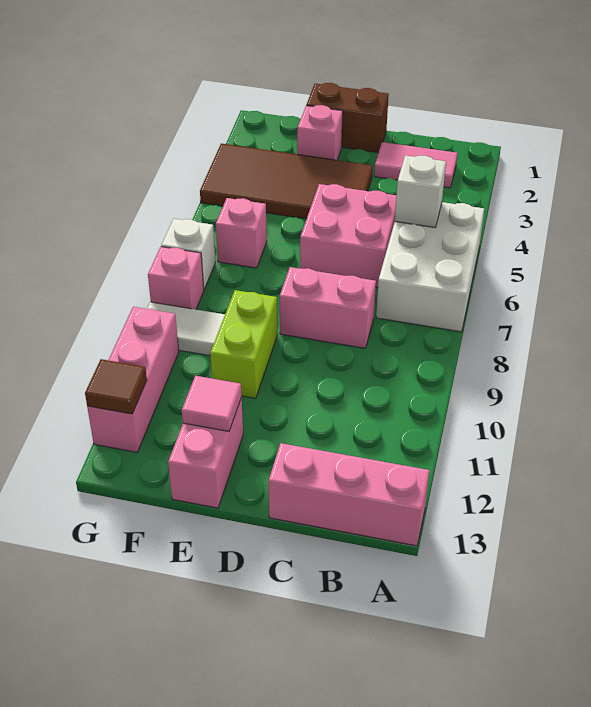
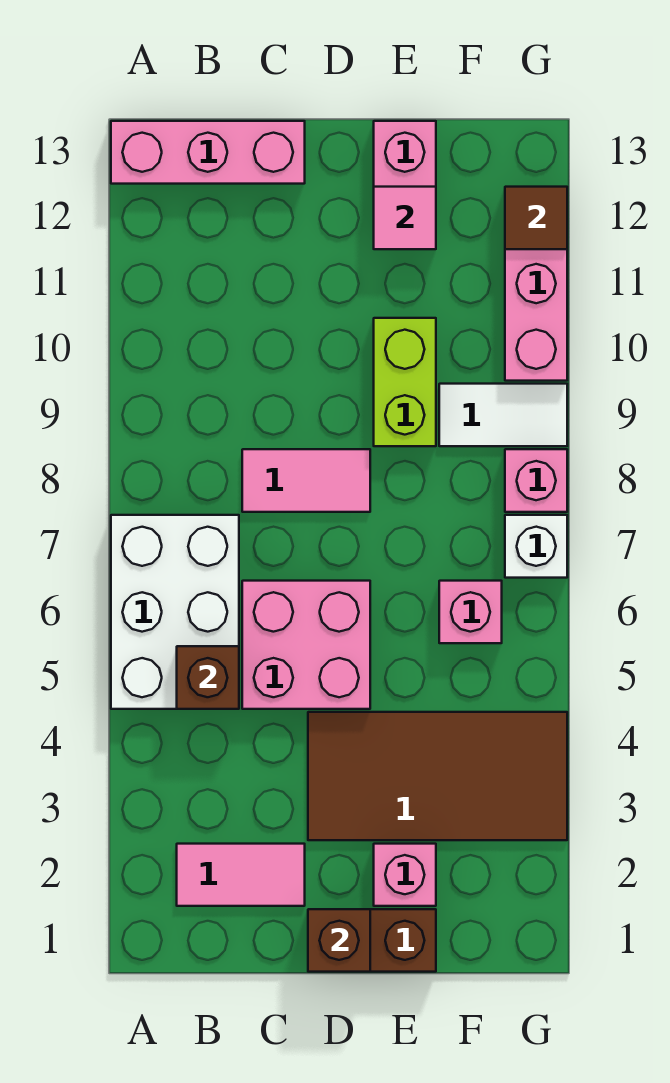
white 1x1 brick [395,155,446,228] -> brown 1x1 brick [177,646,239,709]
pink 1x2 brick [280,267,376,348] -> pink 1x2 tile [242,449,370,512]
none -> brown 1x1 brick [308,909,370,972]

